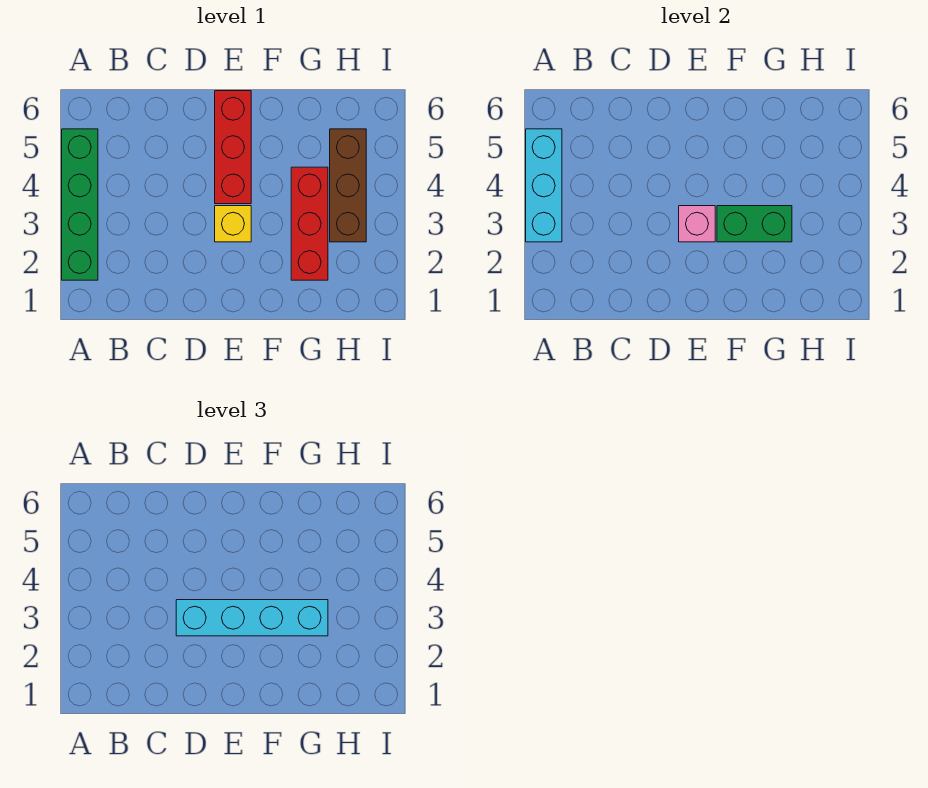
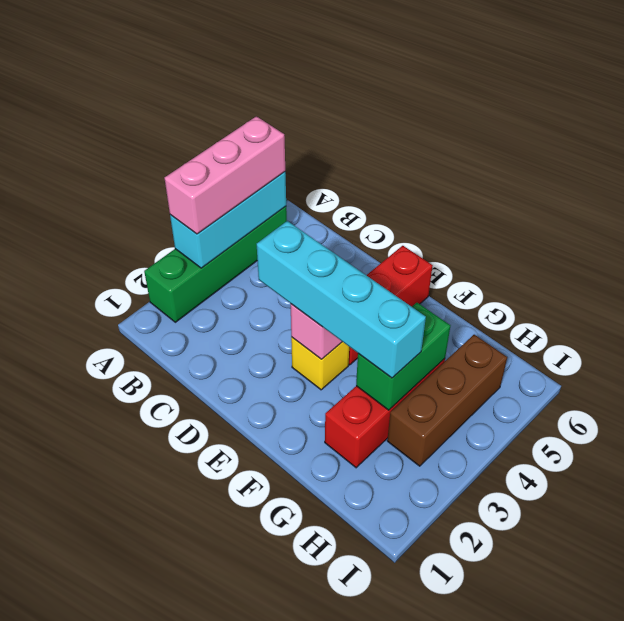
none -> pink 1x3 brick [165,116,285,234]
green 1x2 brick [717,206,792,242] -> green 1x2 brick turned to [356,303,450,410]

